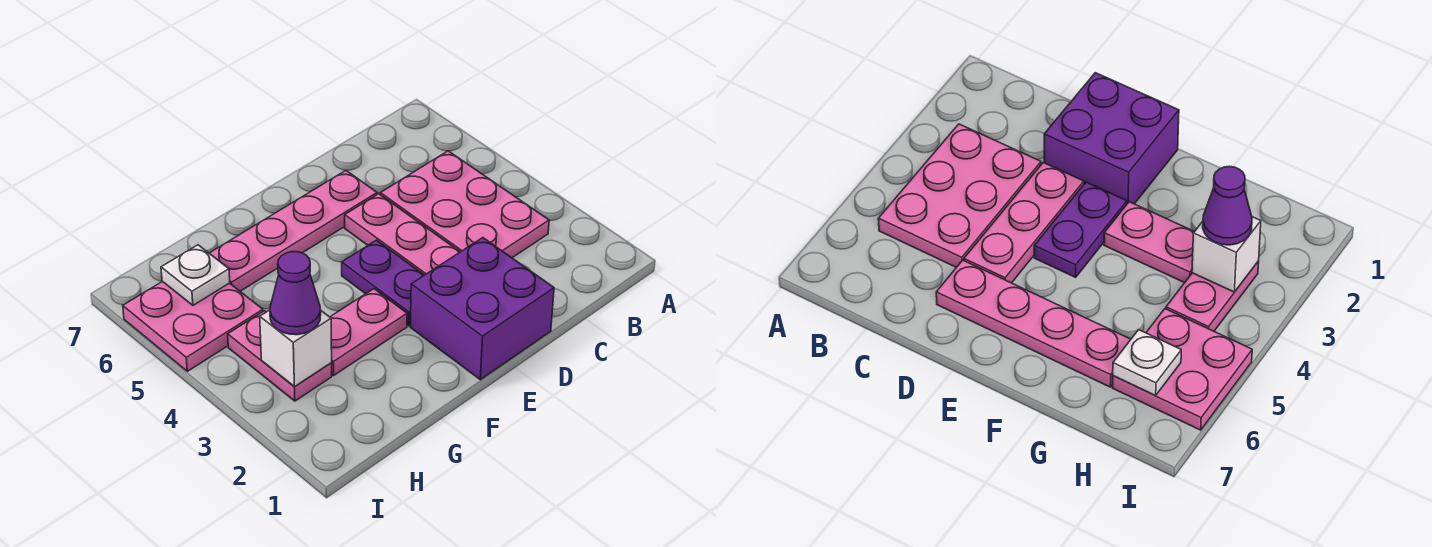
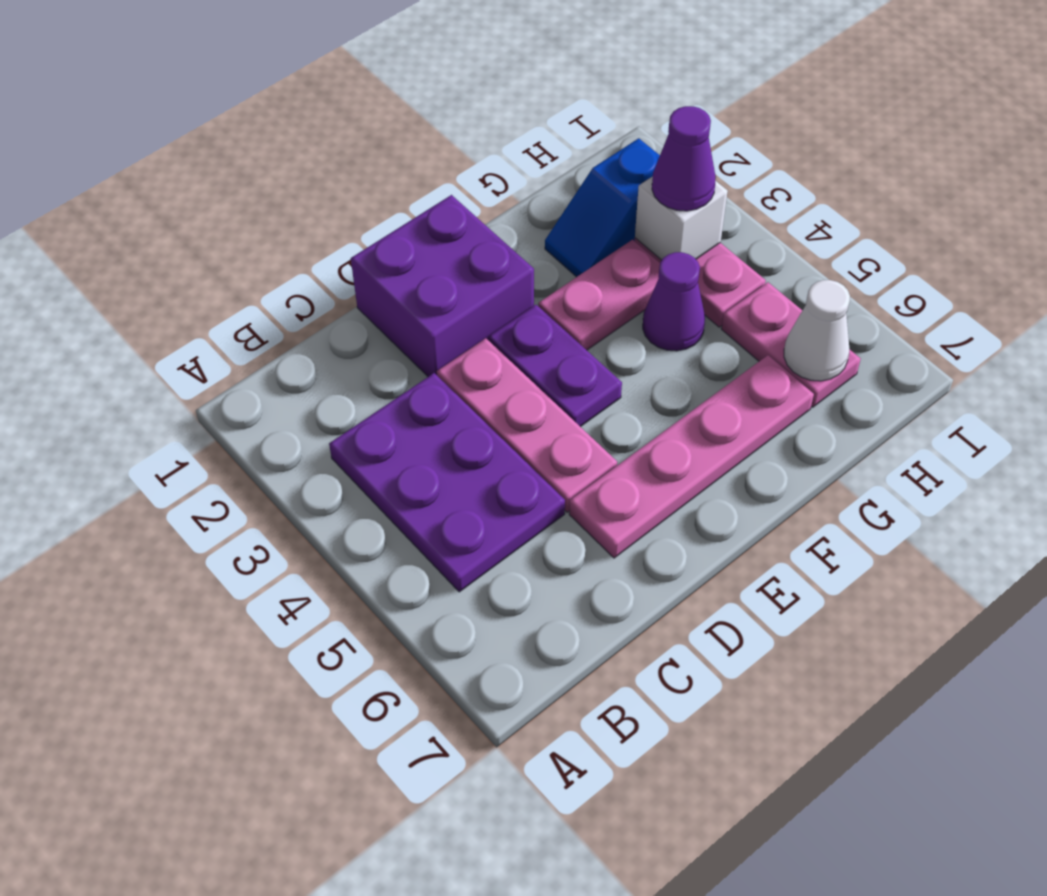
pink 2x3 plate [380,151,549,258] -> purple 2x3 plate [329,373,565,592]
none -> blue 1x2 slope [545,138,660,277]
none -> purple 1x1 cone [643,252,705,351]
pink 2x2 plate [123,281,263,371] -> pink 1x2 plate [721,282,861,407]
white 1x1 plate [161,245,230,305] -> white 1x1 cone [784,280,850,381]

